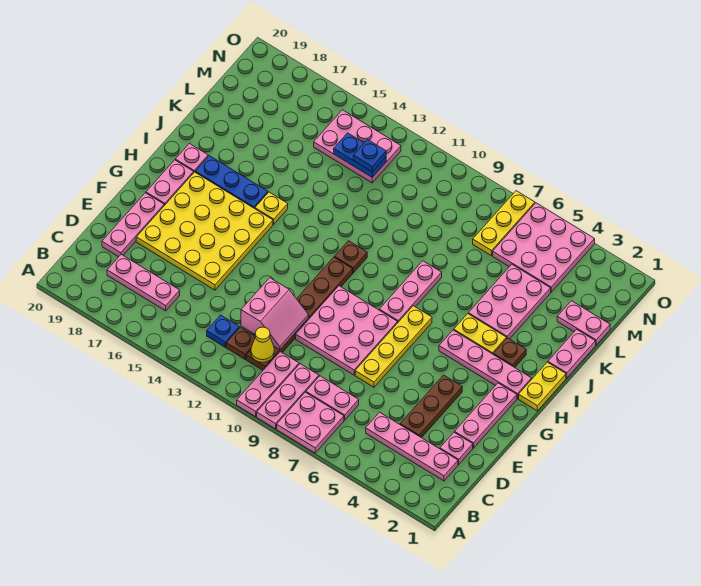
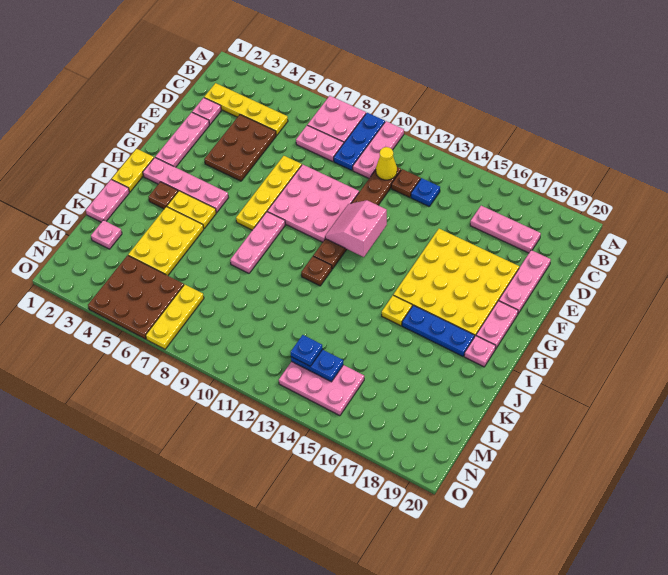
pink 1x3 plate [257,364,319,429] -> blue 1x3 plate [334,113,385,170]
pink 1x4 plate [366,412,458,481] -> yellow 1x4 plate [204,83,288,135]
brown 1x3 plate [400,375,462,438] -> brown 2x3 plate [204,115,276,181]
pink 2x2 slope [241,278,309,350] -> pink 2x2 slope moved to [325,200,387,257]
pink 2x3 plate [468,264,551,339] -> yellow 2x3 plate [128,207,204,276]
pink 1x2 plate [557,301,610,345] -> pink 1x1 plate [91,220,122,249]
pink 3x3 plate [493,203,595,292] -> brown 3x3 plate [88,255,184,339]

